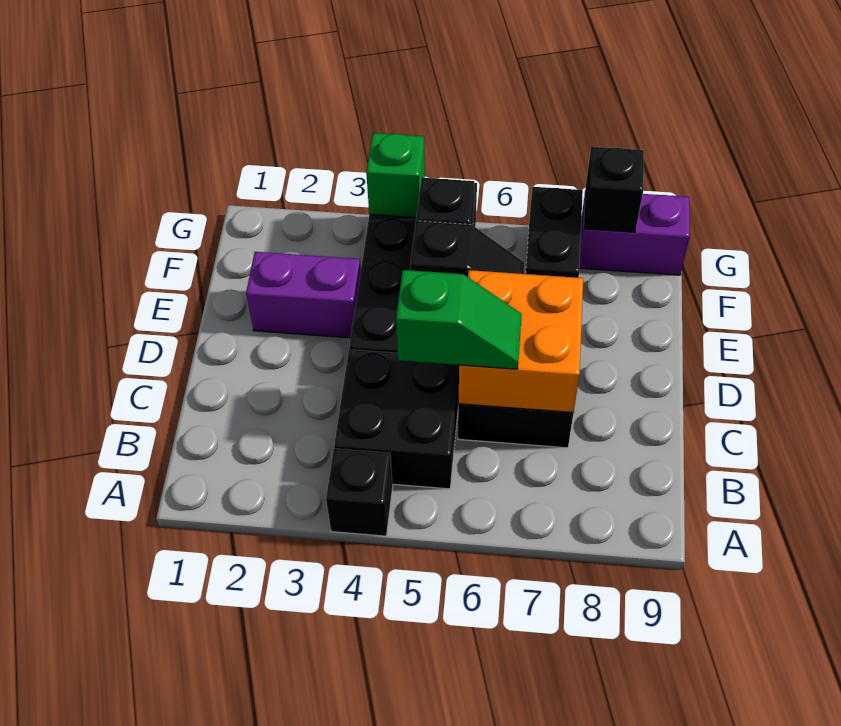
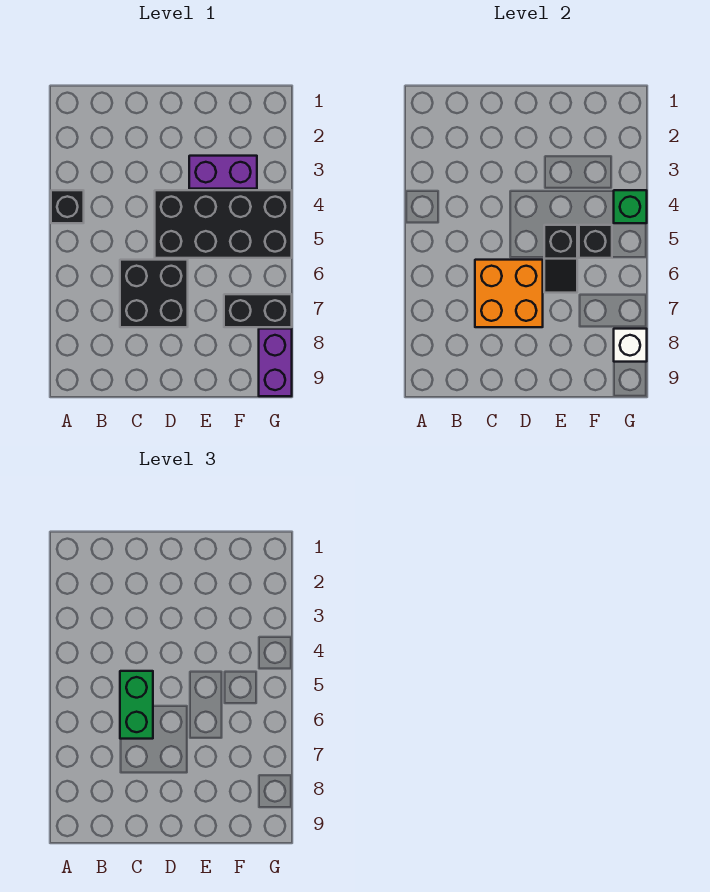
black 2x2 brick [334,349,459,489] -> none
green 1x2 slope [396,270,522,369] -> green 1x2 brick [120,671,153,739]
purple 1x2 brick [246,252,361,338] -> purple 1x2 brick turned to [189,156,257,189]
black 1x1 brick [584,147,644,232] -> white 1x1 brick [614,329,647,362]

